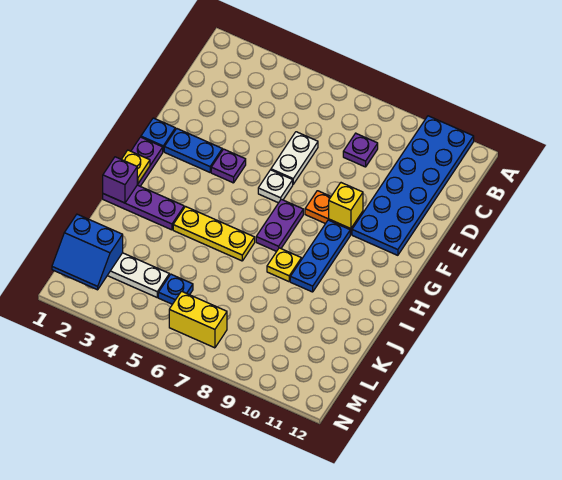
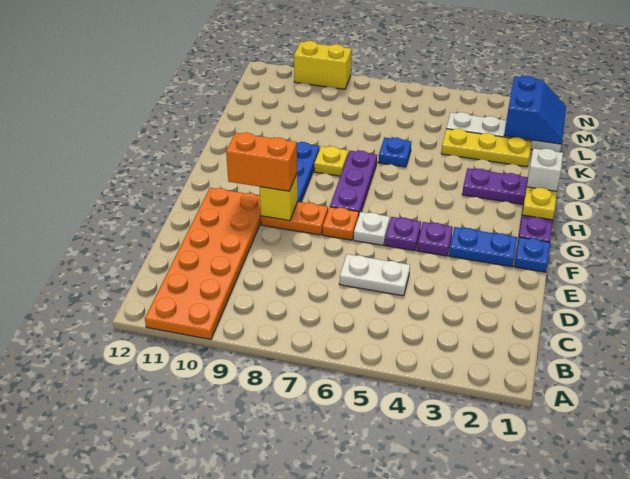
blue 2x6 plate [352,116,474,255] -> orange 2x6 plate [145,188,261,340]
purple 1x1 plate [343,133,378,167] -> purple 1x1 plate moved to [385,217,421,251]
white 1x2 plate [271,132,318,184] -> white 1x2 plate turned to [339,254,410,296]
none -> orange 1x1 plate [323,207,359,240]
none -> orange 1x2 brick [226,133,297,191]
purple 1x2 plate [256,199,303,251] -> purple 1x3 plate [330,151,377,214]
purple 1x1 brick [103,157,137,203] -> white 1x1 brick [526,148,563,191]
yellow 1x3 plate [173,207,255,261] -> yellow 1x3 plate moved to [441,129,532,167]
blue 2x2 slope [52,214,123,290] -> blue 2x2 slope turned to [504,76,566,144]
blue 1x1 plate [158,274,193,304] -> blue 1x1 plate moved to [378,137,411,167]
yellow 1x2 brick [169,291,227,348] -> yellow 1x2 brick moved to [294,41,351,89]

